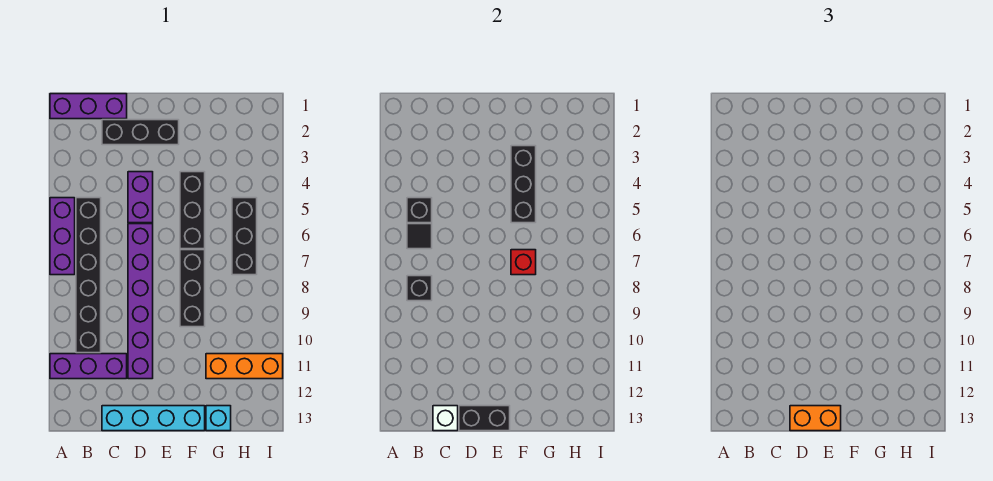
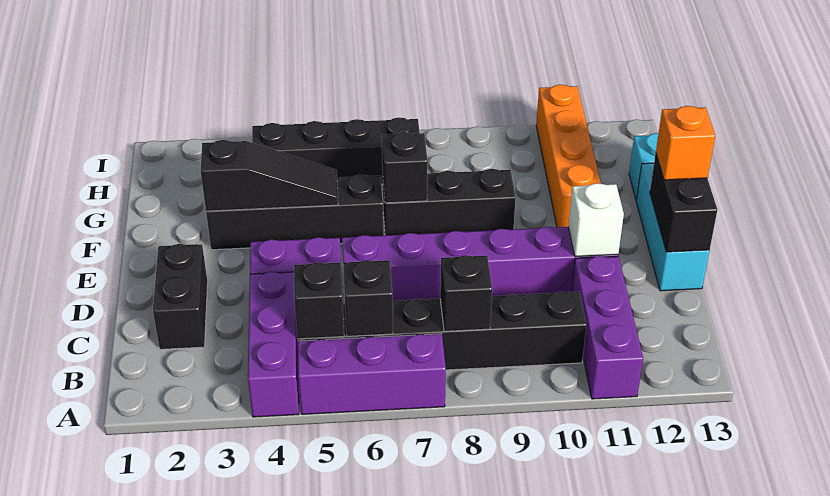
purple 1x3 brick [50,94,127,119] -> purple 1x3 brick moved to [248,272,299,417]
black 1x1 tile [407,224,432,249] -> black 1x1 brick [343,260,393,336]
black 1x3 brick [102,120,179,145] -> black 1x2 brick [153,244,208,349]
cyan 1x4 brick [102,406,205,431] -> cyan 1x3 brick [636,163,710,291]
white 1x1 brick [433,406,458,431] -> white 1x1 brick moved to [568,183,624,256]
orange 1x2 brick [790,406,841,431] -> orange 1x1 brick [656,106,715,180]
black 1x3 brick [511,146,536,223] -> black 1x3 slope [201,140,338,211]
black 1x3 brick [180,172,205,249] -> black 1x4 brick [206,175,383,250]
red 1x1 brick [511,250,536,275] -> black 1x1 brick [382,132,428,203]
orange 1x3 brick [206,354,283,379] -> orange 1x4 brick [536,85,601,227]
black 1x3 brick [232,198,257,275] -> black 1x4 brick [252,117,420,184]

